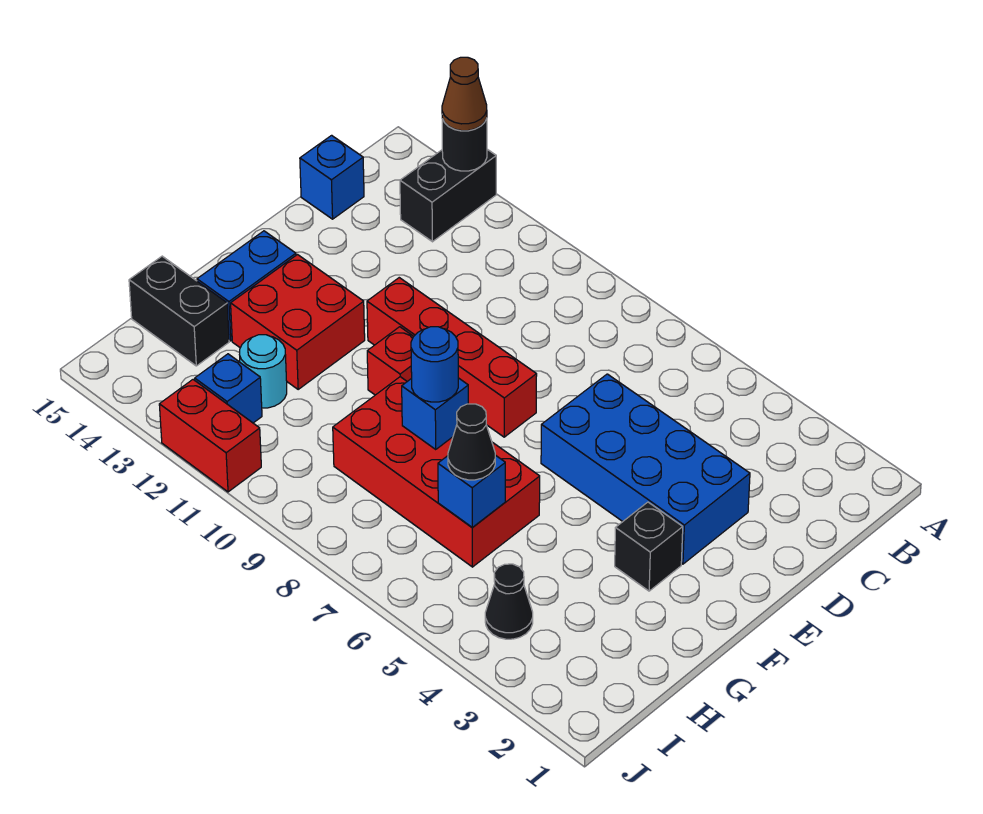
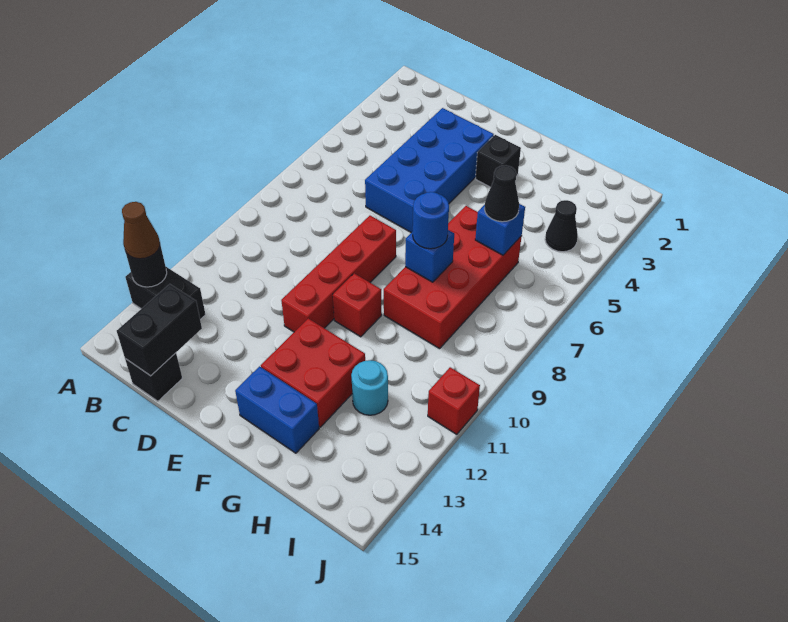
blue 1x1 brick [300,135,364,219] -> black 1x1 brick [125,353,182,401]
black 1x2 brick [129,256,229,366] -> black 1x2 brick moved to [117,284,202,376]
blue 1x1 brick [195,354,262,423] -> none
red 1x2 brick [159,380,261,492] -> red 1x1 brick [428,367,480,434]

